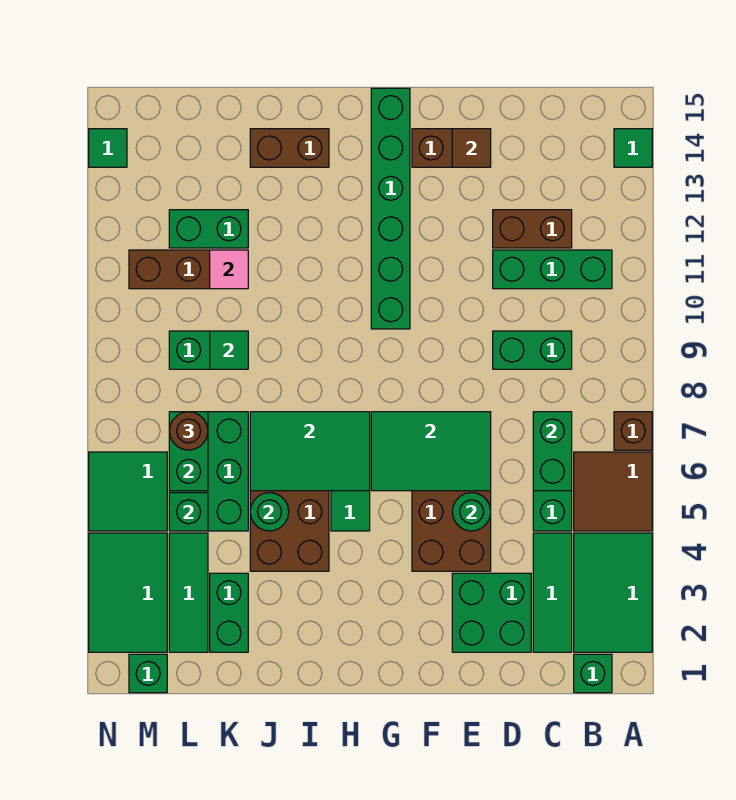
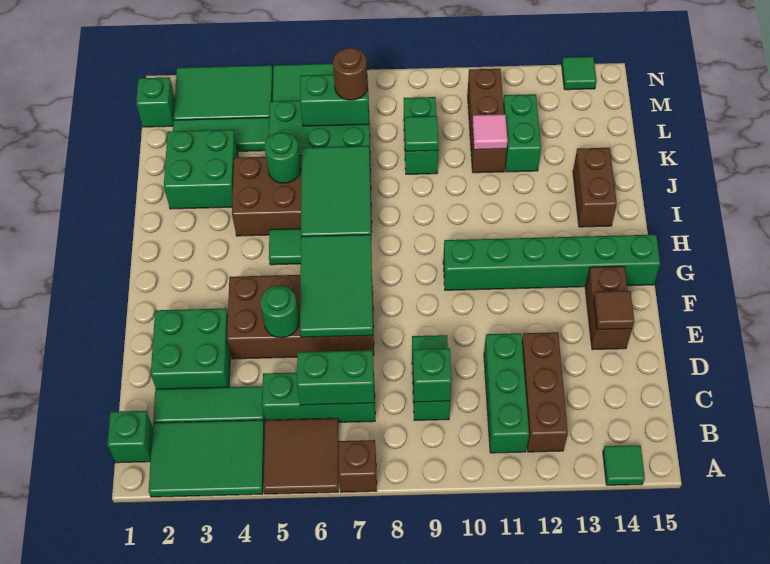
brown 1x2 brick [493,210,572,248] -> brown 1x3 brick [522,332,568,452]
green 1x2 brick [210,573,248,652] -> green 2x2 brick [164,130,238,209]
green 1x1 brick [169,493,208,531] -> green 1x1 brick moved to [413,348,452,402]

